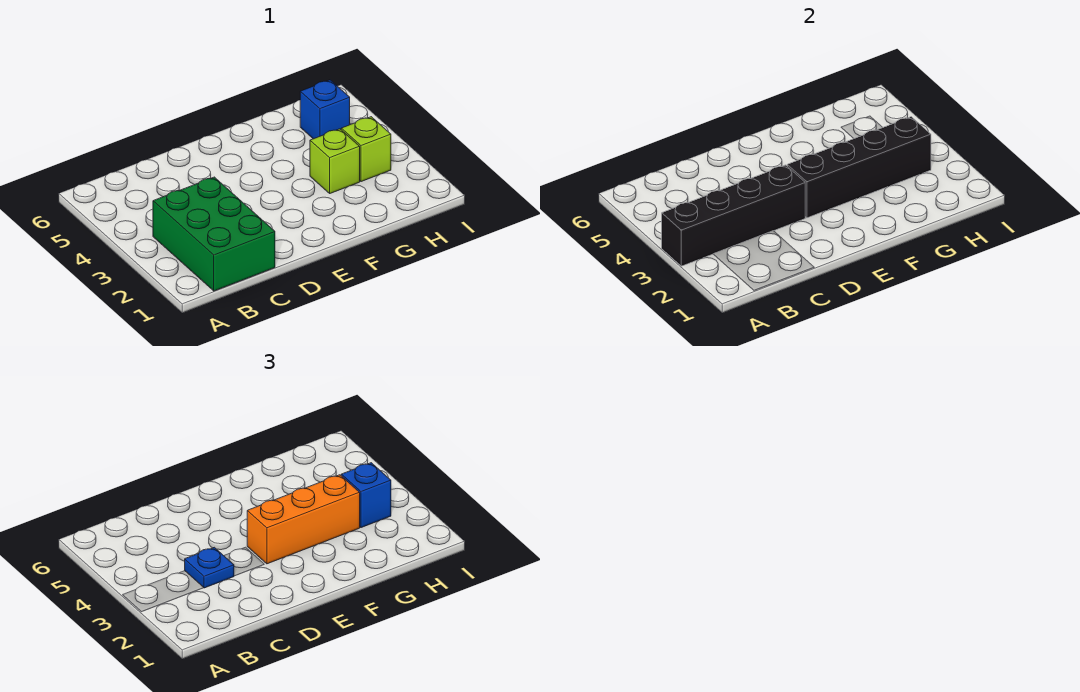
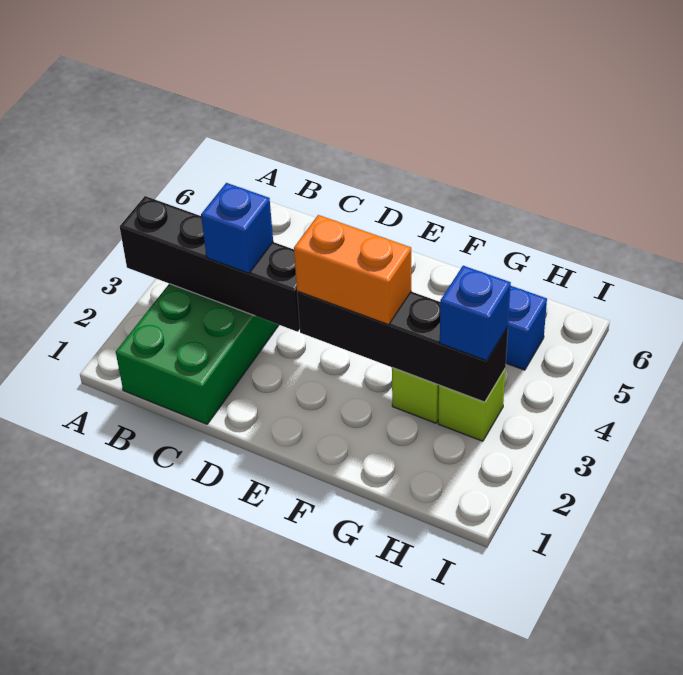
blue 1x1 plate [185,547,234,588] -> blue 1x1 brick [201,183,273,273]
orange 1x3 brick [247,475,360,564] -> orange 1x2 brick [294,215,411,325]

